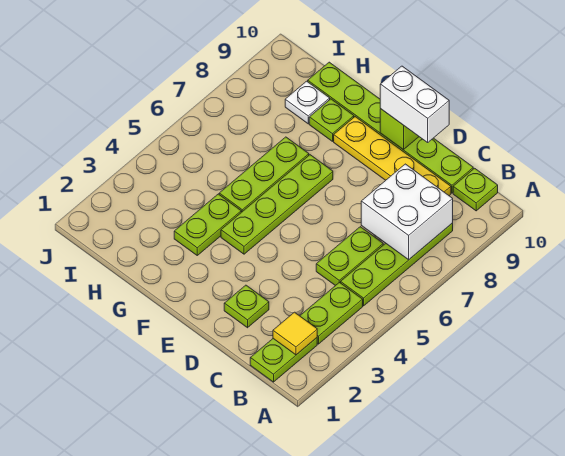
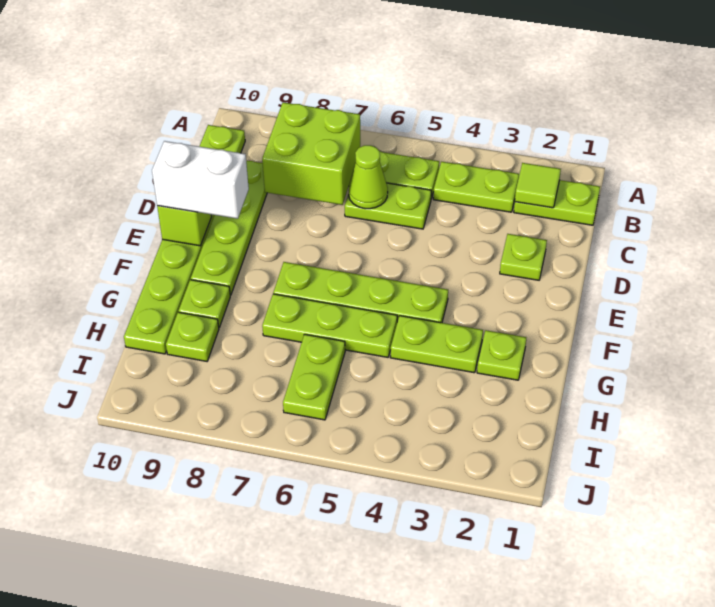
yellow 1x1 tile [273,312,317,355] -> lime 1x1 tile [515,163,561,208]
white 2x2 brick [361,164,453,260] -> lime 2x2 brick [262,102,360,205]
none -> lime 1x1 cone [349,145,388,209]
yellow 1x4 plate [334,117,451,196] -> lime 1x4 plate [191,161,267,295]
white 1x2 brick [380,66,449,142] -> white 1x2 brick turned to [152,141,249,219]
none -> lime 1x1 plate [477,330,526,380]
none -> lime 1x2 plate [283,334,345,420]
white 1x1 plate [285,81,330,124] -> lime 1x1 plate [166,312,219,361]

